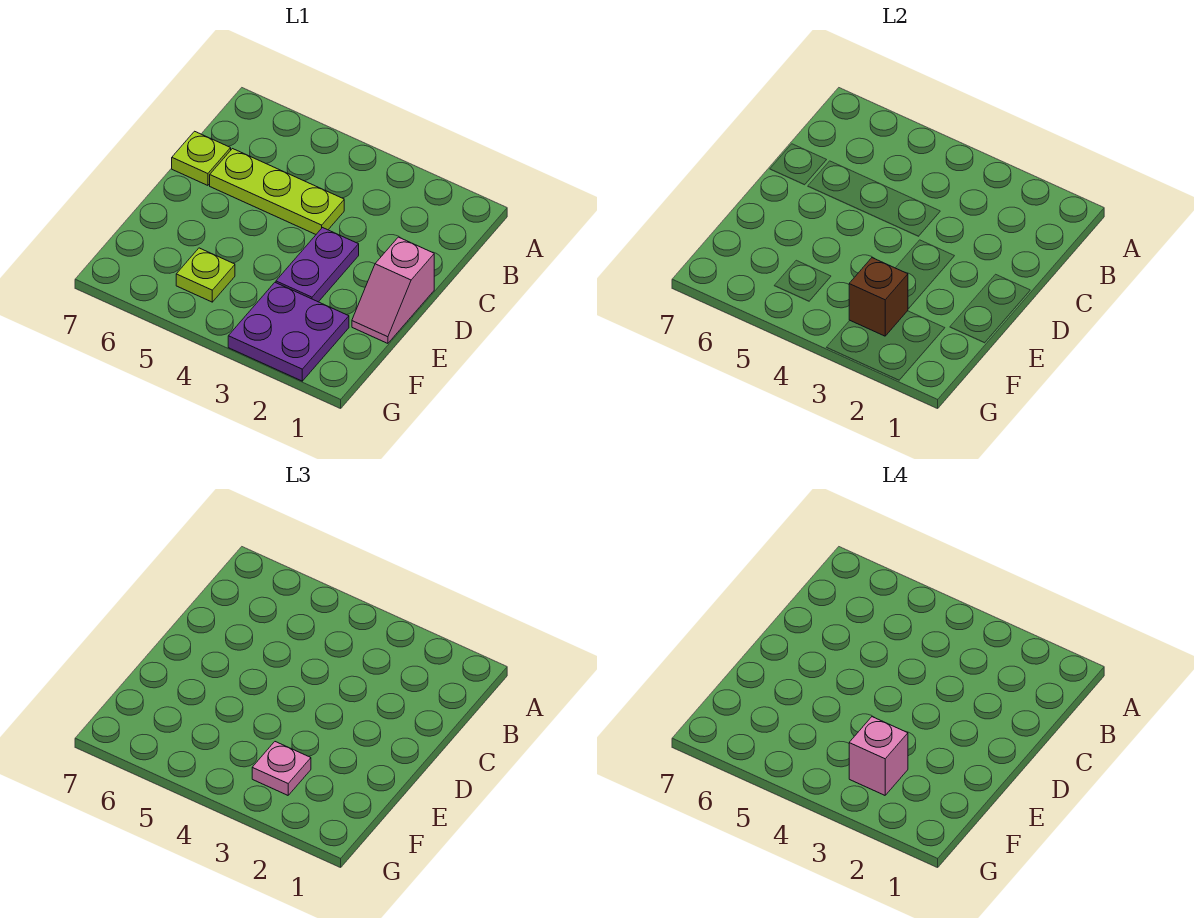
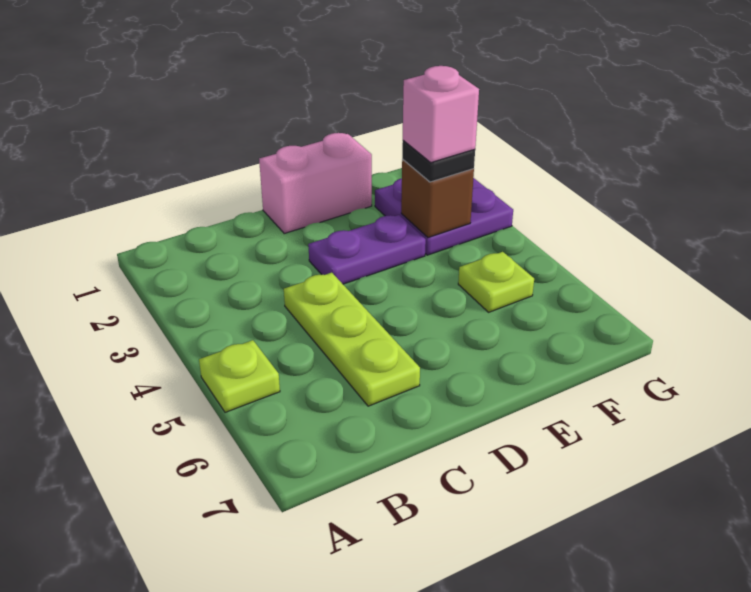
lime 1x1 plate [172,131,231,185] -> lime 1x1 plate moved to [199,340,280,412]
pink 1x2 slope [352,237,434,343] -> pink 1x2 brick [259,133,372,234]
pink 1x1 plate [252,742,311,795] -> black 1x1 plate [402,141,475,182]

